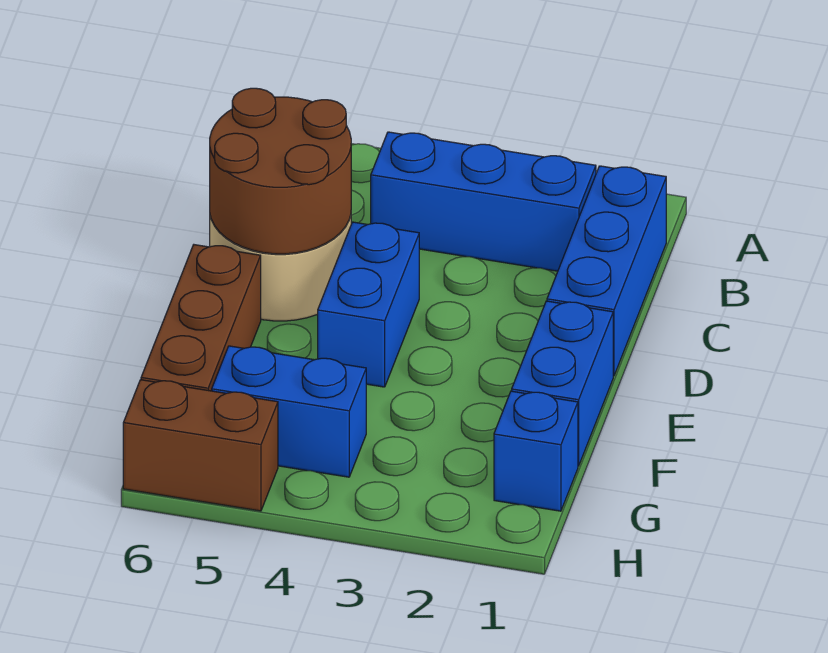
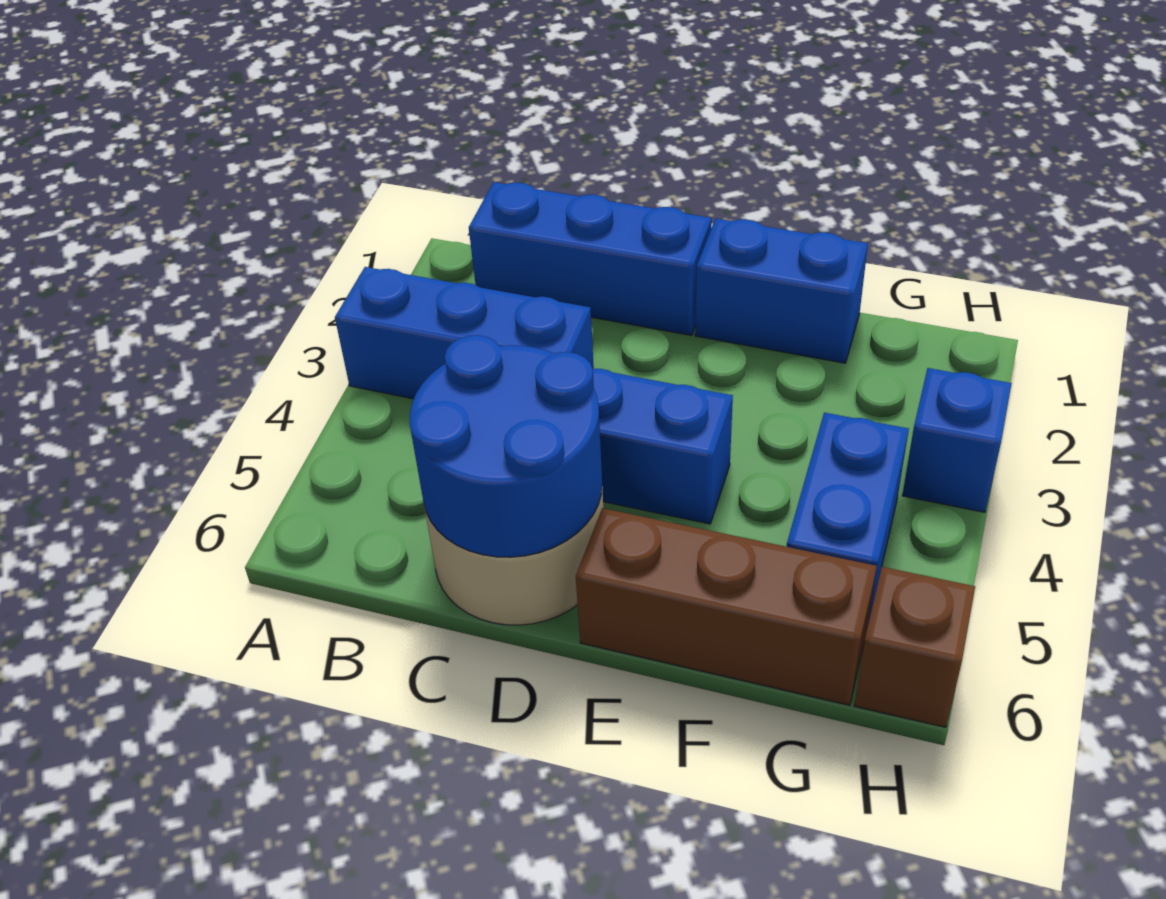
blue 1x3 brick [371,132,596,271] -> blue 1x3 brick turned to [335,267,594,399]
brown 2x2 round brick [210,88,351,254] -> blue 2x2 round brick [410,335,602,557]
blue 1x1 brick [494,391,578,511] -> blue 1x1 brick moved to [902,368,1012,512]
brown 1x2 brick [123,380,278,511] -> brown 1x1 brick [855,567,975,727]

